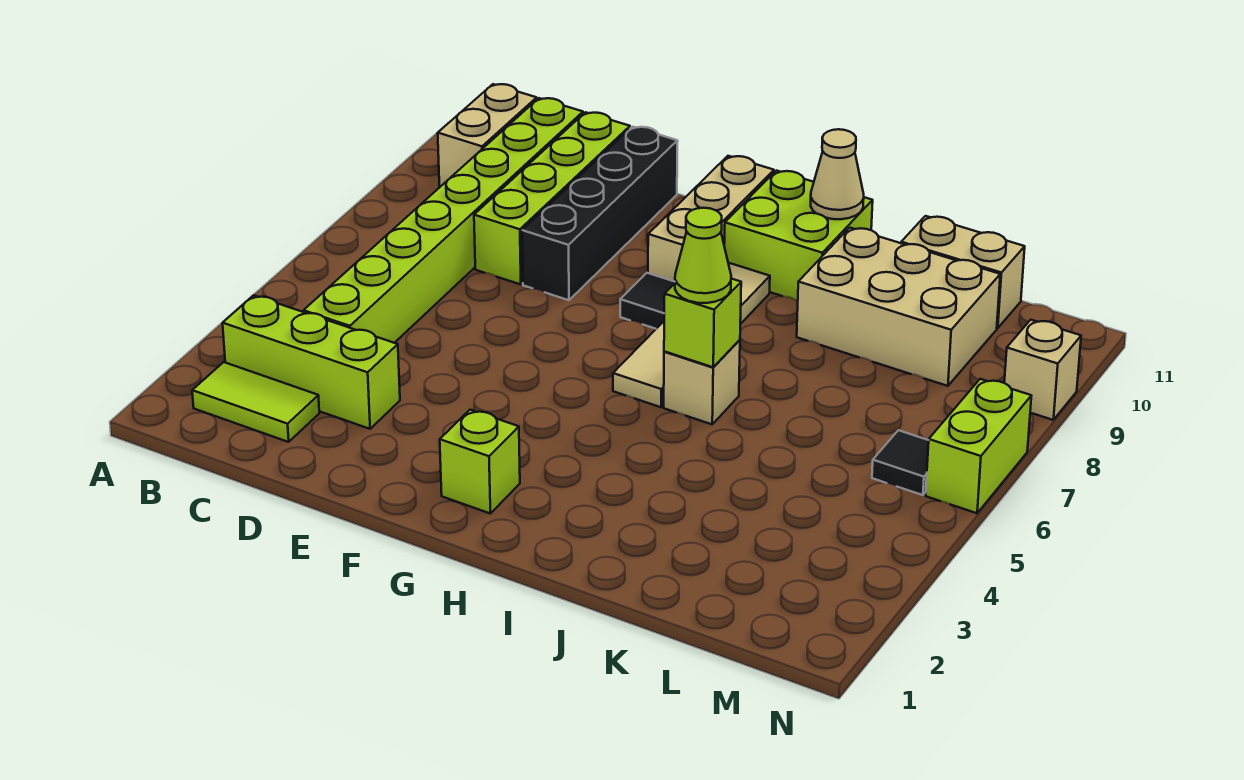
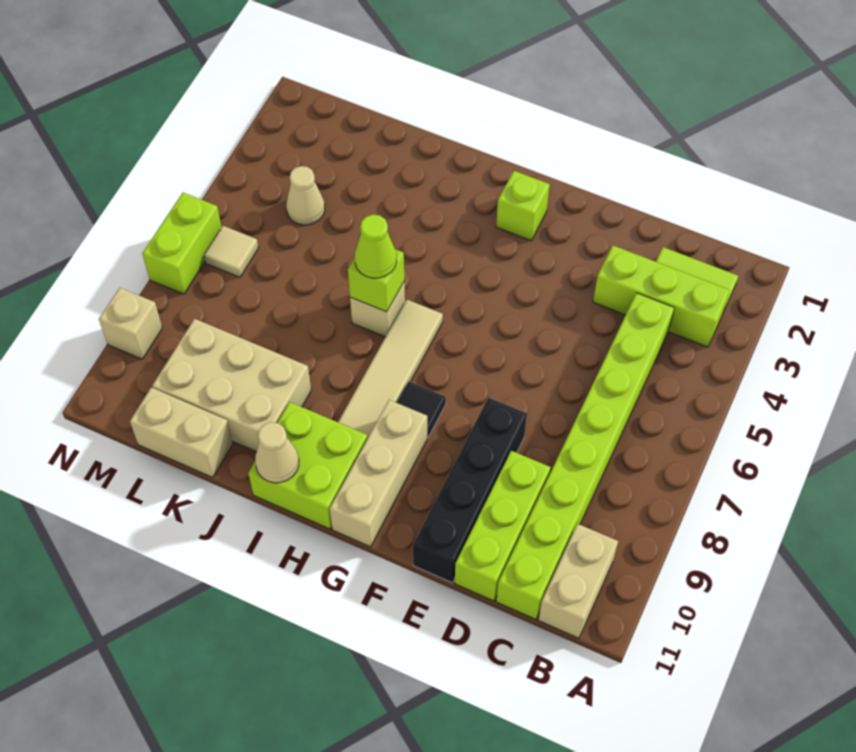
lime 1x4 brick [474,112,630,285] -> lime 1x3 brick [455,451,551,601]
none -> tan 1x1 cone [286,166,325,225]
black 1x1 tile [872,430,929,495] -> tan 1x1 tile [204,226,258,277]

